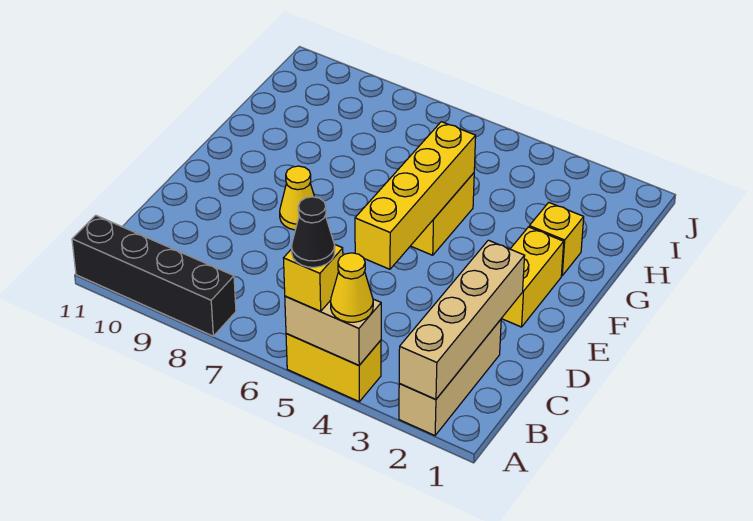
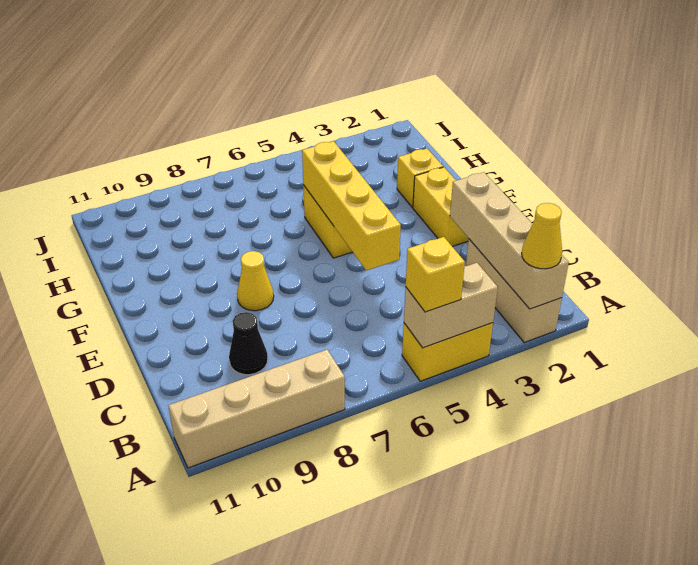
yellow 1x1 cone [331,253,373,322] -> yellow 1x1 cone moved to [522,203,562,269]
black 1x1 cone [292,197,335,267] -> black 1x1 cone moved to [229,312,268,375]
black 1x4 brick [72,215,236,336] -> tan 1x4 brick [168,350,345,468]

